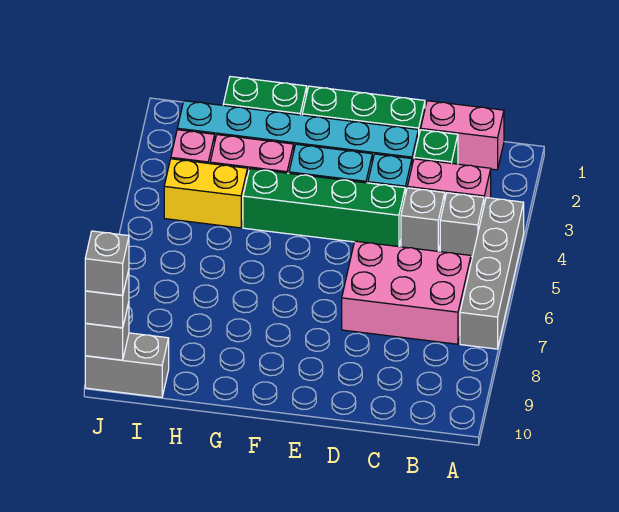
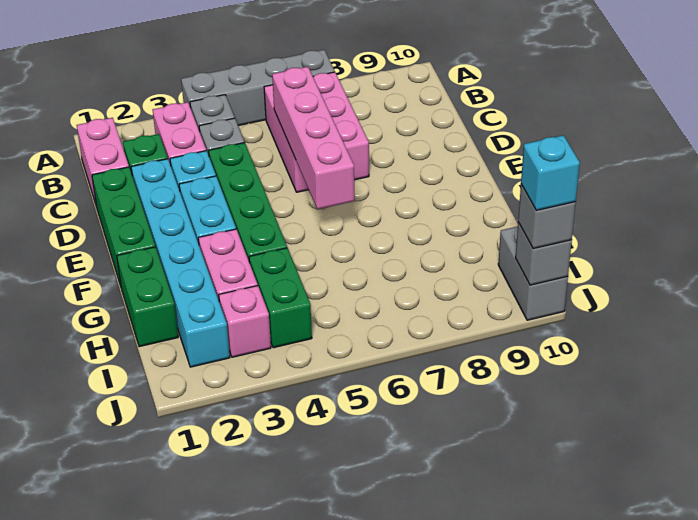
none -> pink 1x4 brick [272,67,355,209]
yellow 1x2 brick [164,159,247,228] -> green 1x2 brick [249,248,312,348]
grey 1x1 brick [85,231,129,295] -> cyan 1x1 brick [521,135,580,210]

